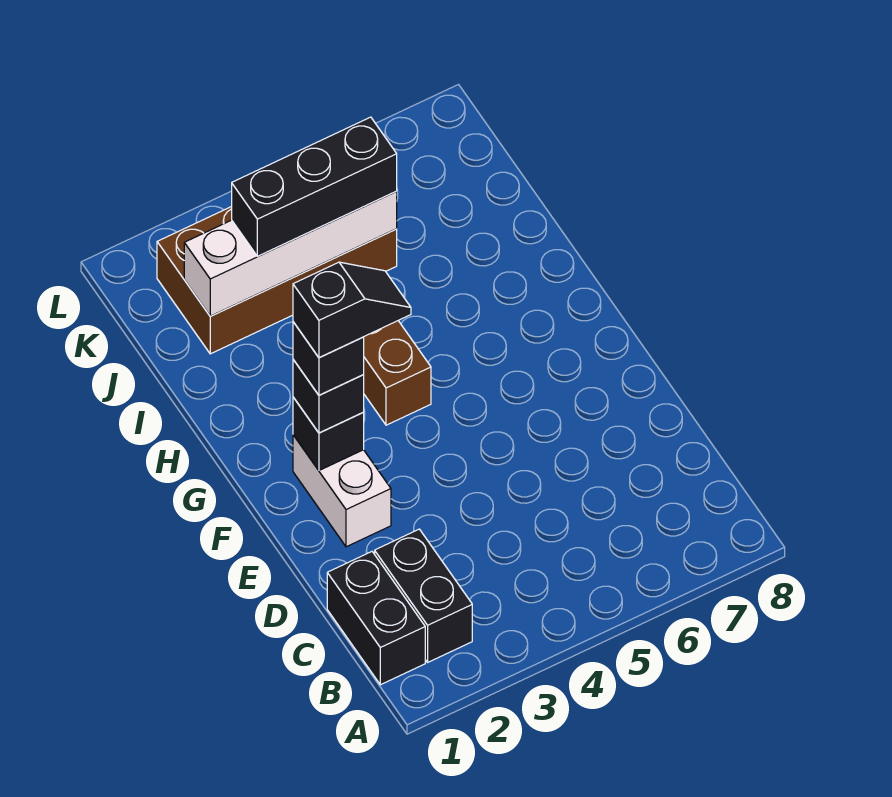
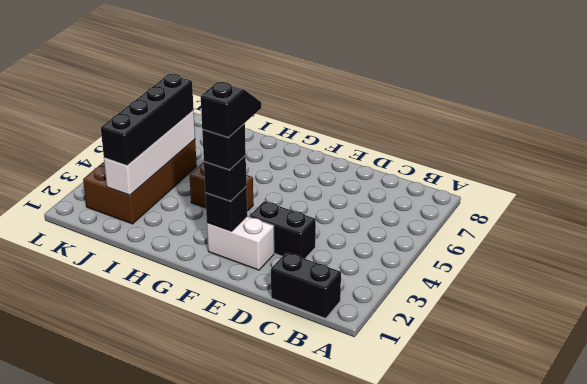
black 1x2 brick [375,529,472,662] -> black 1x2 brick moved to [249,201,316,259]
black 1x3 brick [232,117,397,256] -> black 1x4 brick [101,74,194,166]

